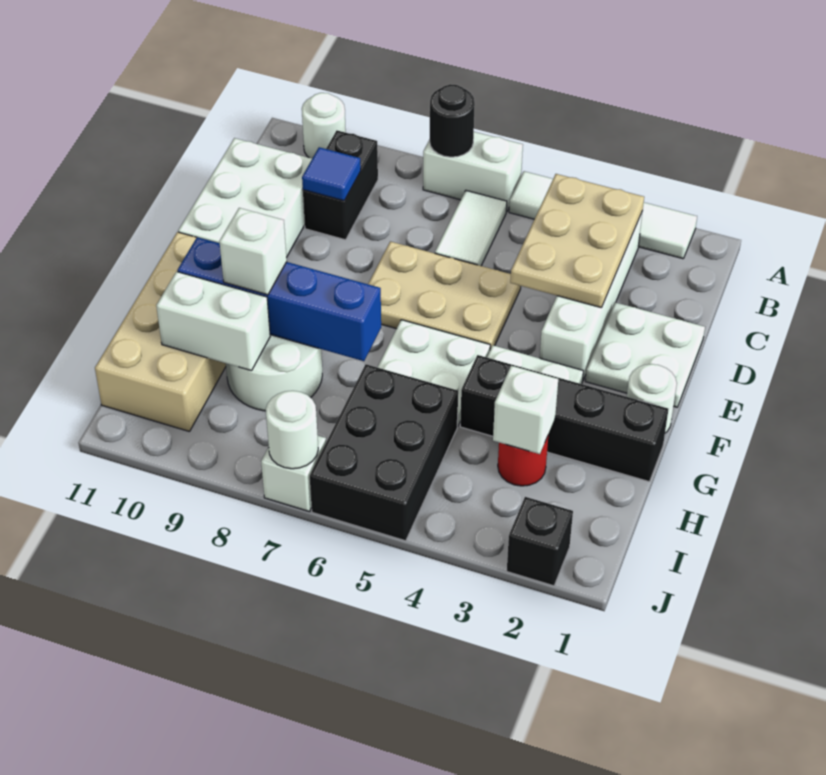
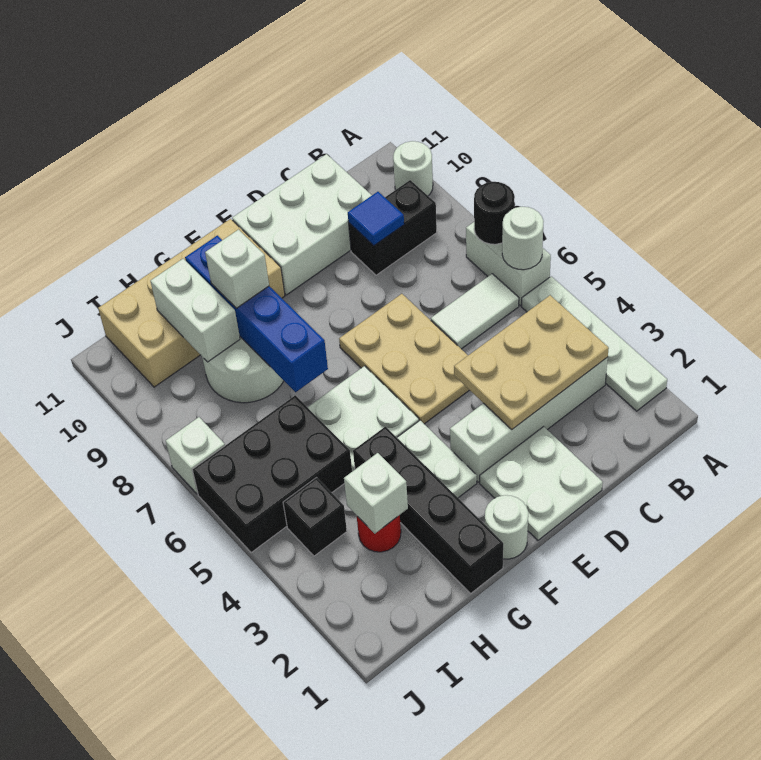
white 1x4 tile [509,171,697,259] -> white 1x4 plate [522,276,667,411]
black 1x1 brick [507,497,573,586] -> black 1x1 brick moved to [283,478,347,556]
white 1x1 round brick [266,391,318,469] -> white 1x1 round brick moved to [502,207,544,270]

